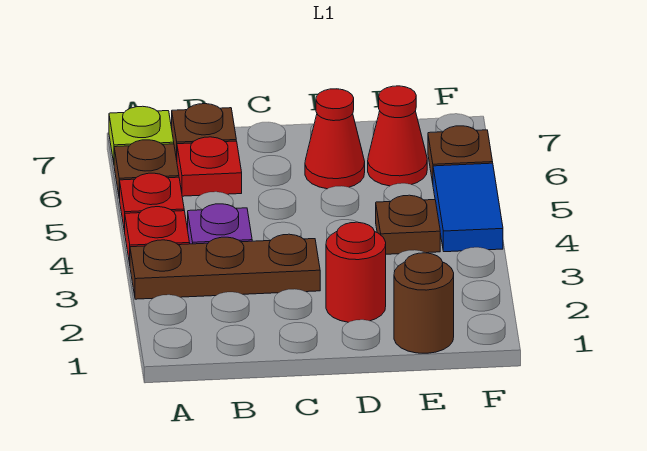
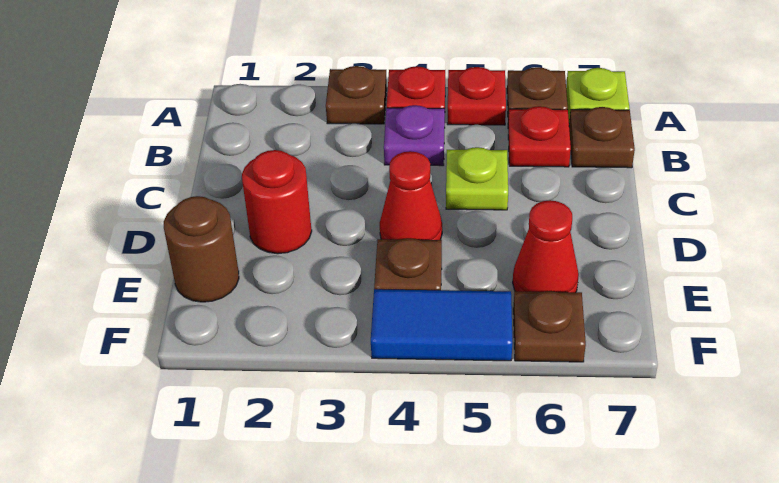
brown 1x3 plate [130,234,320,299] -> brown 1x1 plate [326,66,387,124]
none -> lime 1x1 plate [446,147,508,210]
red 1x1 cone [305,89,365,189] -> red 1x1 cone moved to [380,151,442,240]

